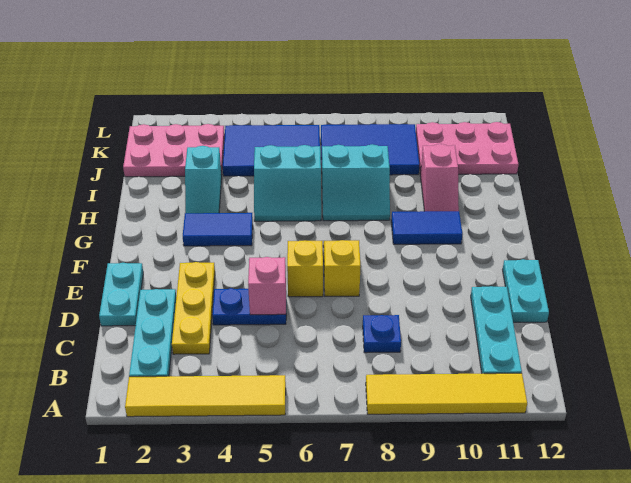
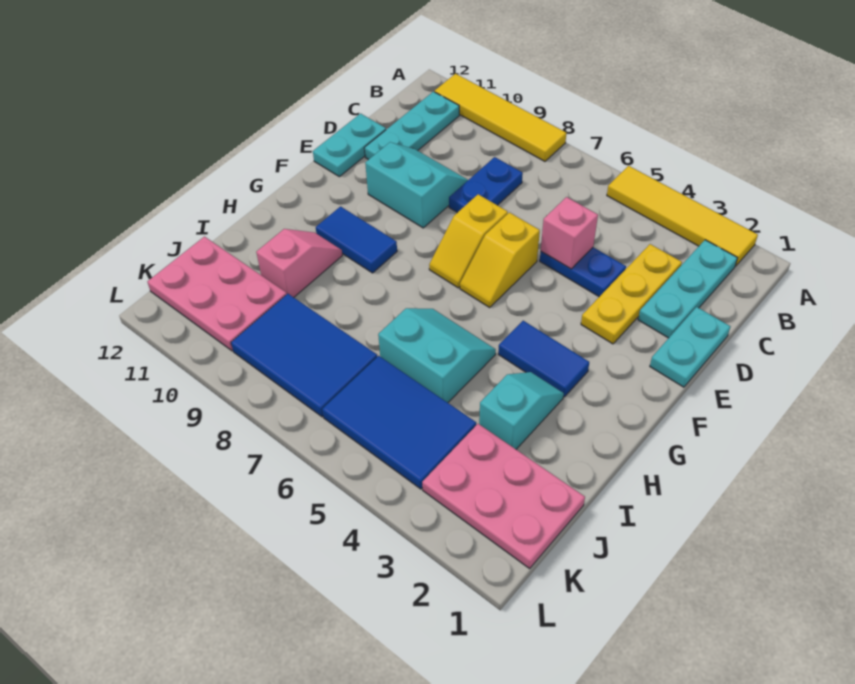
blue 1x1 plate [363,315,401,353] -> blue 1x2 plate [449,157,523,213]
cyan 2x2 slope [322,144,390,221] -> cyan 2x2 slope moved to [365,142,468,228]

